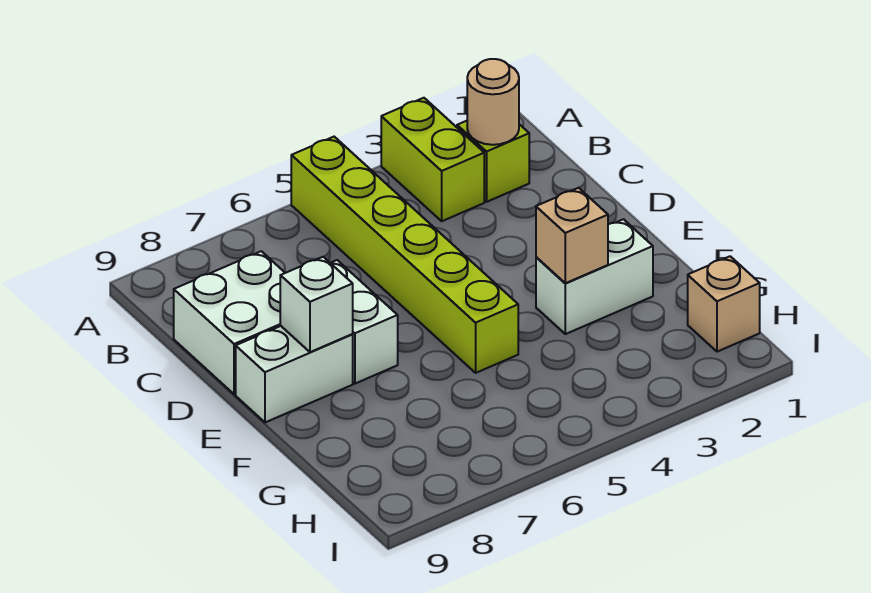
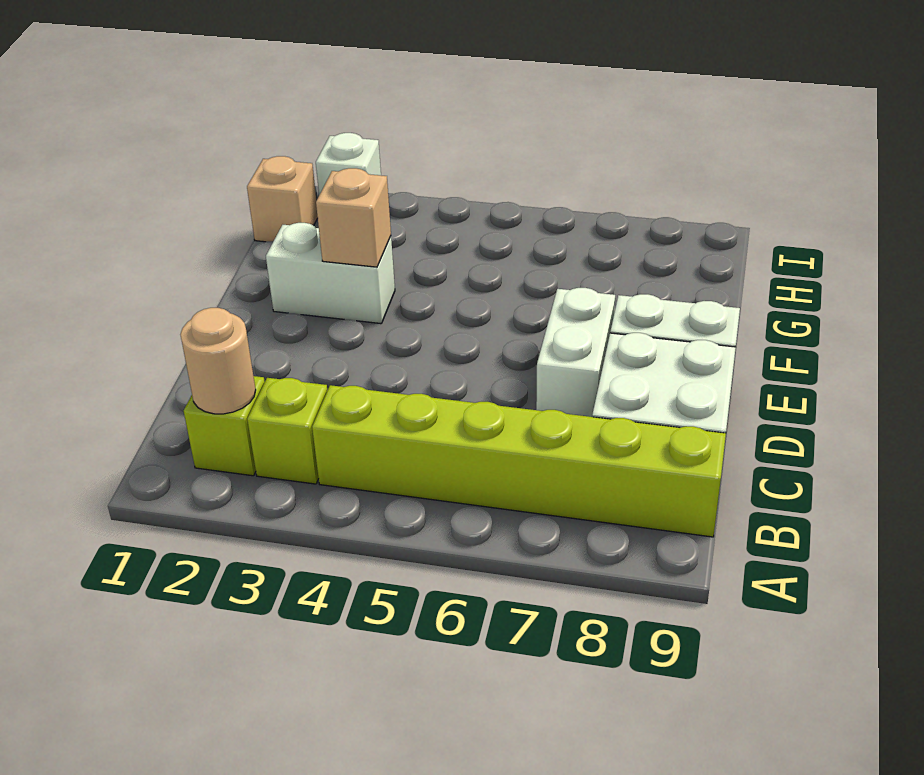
lime 1x2 brick [381,98,484,221] -> lime 1x1 brick [247,378,327,484]
lime 1x6 brick [291,137,518,373] -> lime 1x6 brick turned to [312,385,726,537]
white 1x1 brick [280,257,353,352] -> white 1x1 brick moved to [316,133,381,195]

